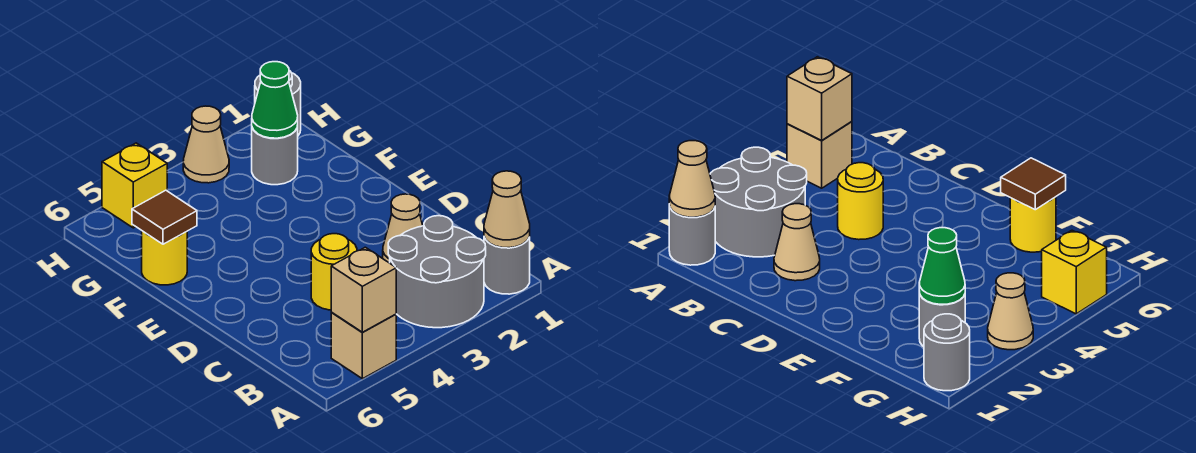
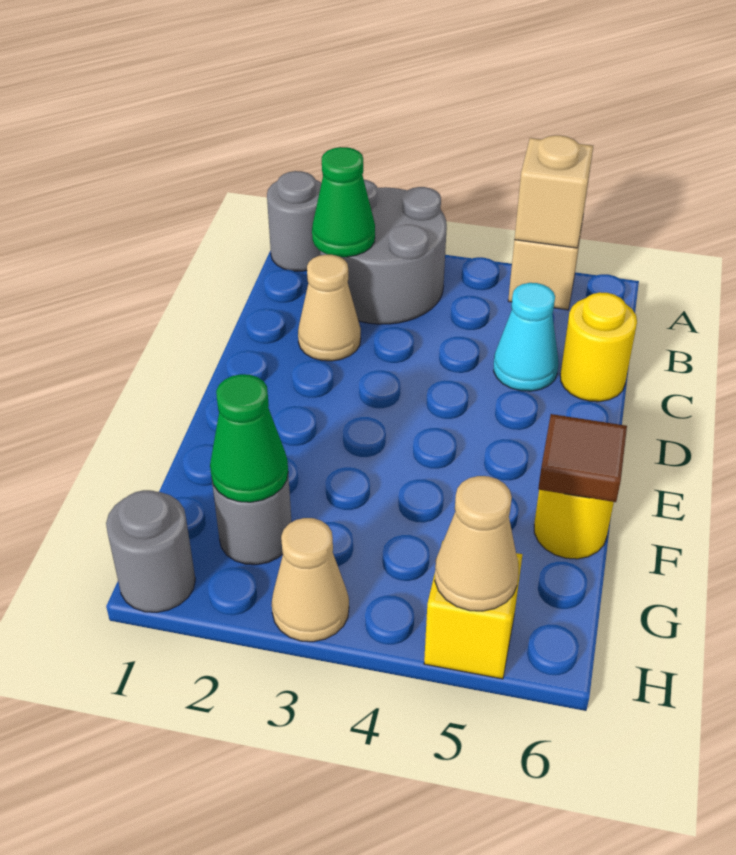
tan 1x1 cone [484,171,530,248] -> tan 1x1 cone moved to [435,476,518,611]
none -> green 1x1 cone [312,147,375,257]
yellow 1x1 round brick [311,234,357,310] -> yellow 1x1 round brick moved to [560,292,637,402]
none -> cyan 1x1 cone [494,283,559,391]

